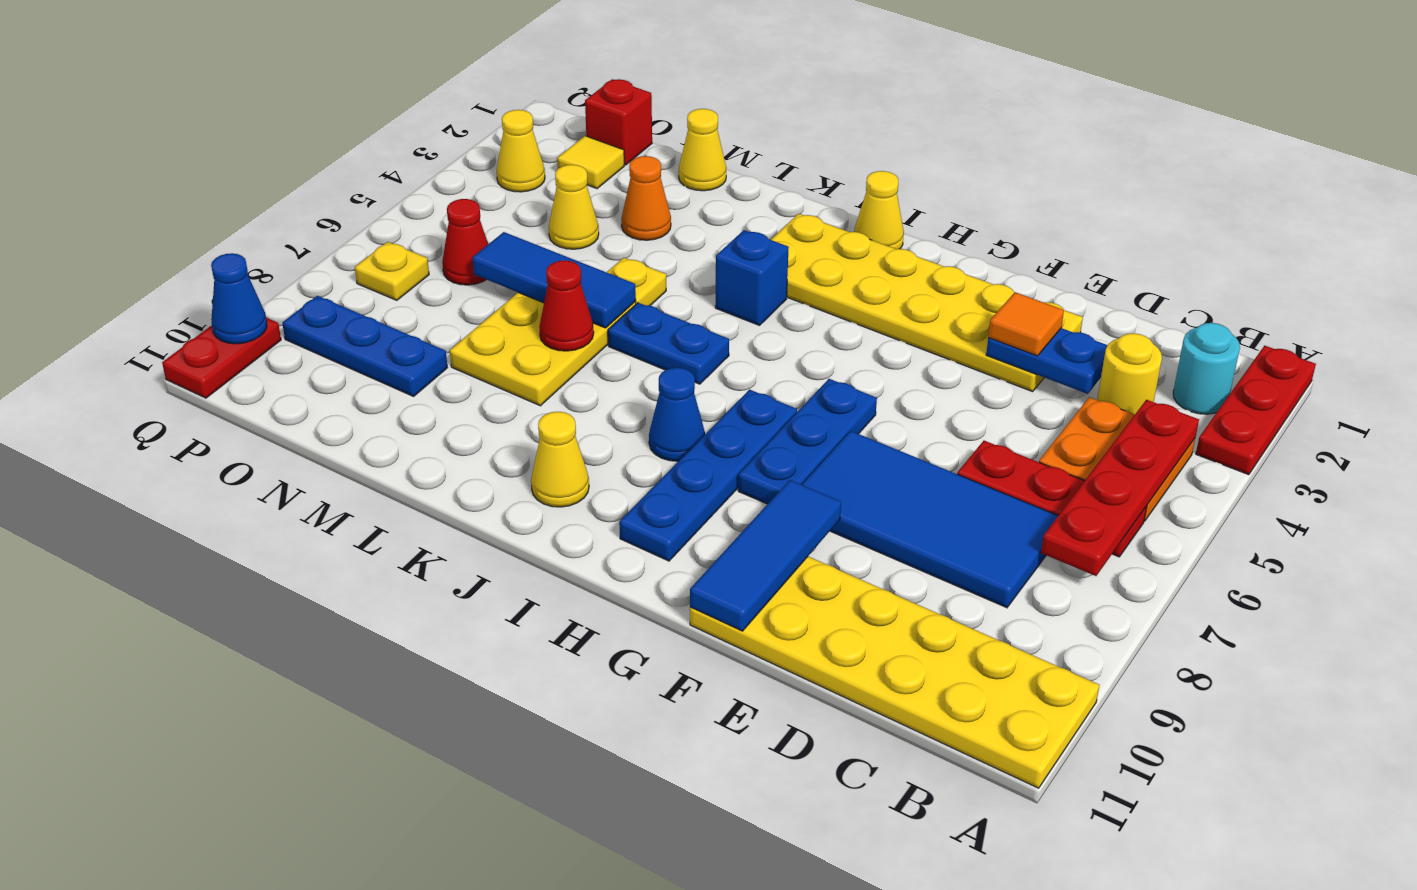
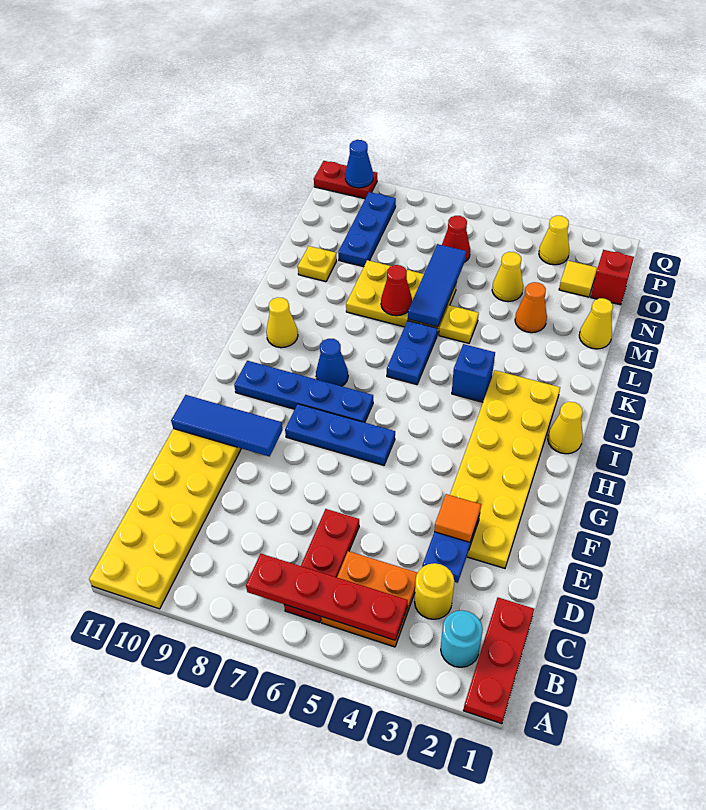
red 1x3 plate [1196,346,1316,475] -> red 1x3 plate turned to [463,598,534,724]
blue 2x4 tile [802,431,1058,608] -> none
yellow 1x1 plate [355,242,429,300] -> yellow 1x1 plate moved to [298,246,337,282]

